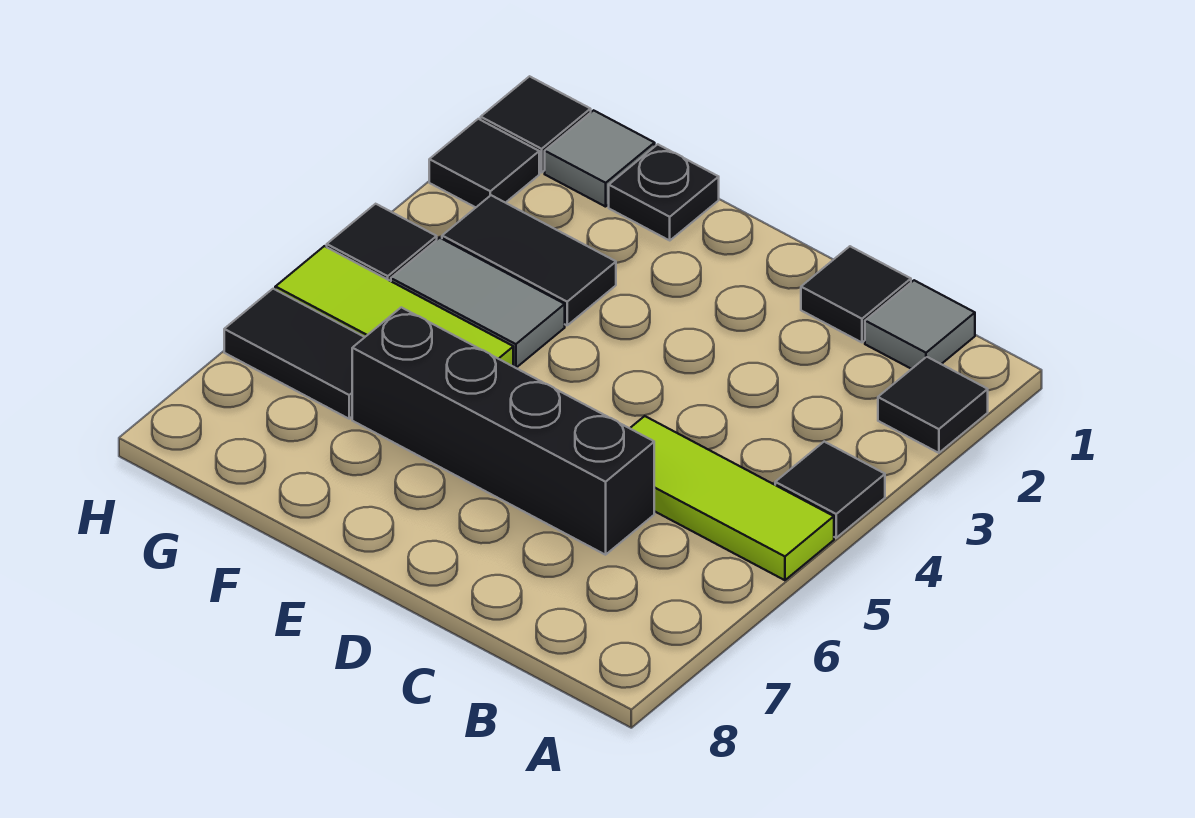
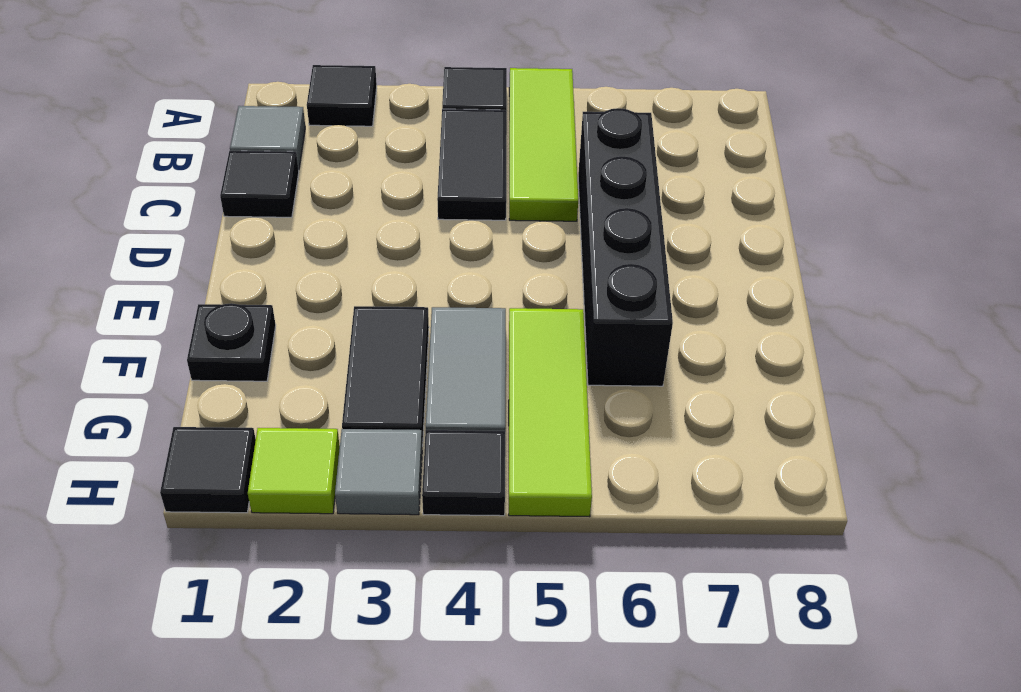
grey 1x1 tile [545,110,655,207] -> grey 1x1 tile moved to [335,429,422,515]
black 1x2 tile [224,289,365,419] -> black 1x2 tile moved to [437,109,507,220]
black 1x1 tile [429,119,539,207] -> lime 1x1 tile [248,428,340,514]

